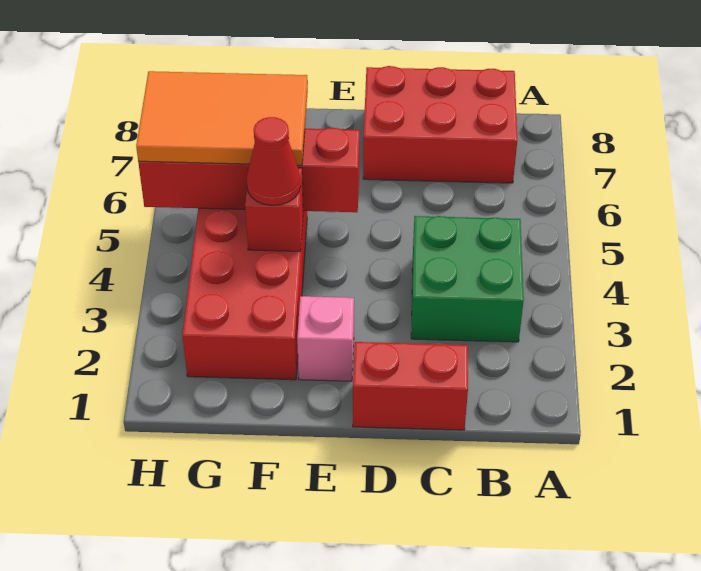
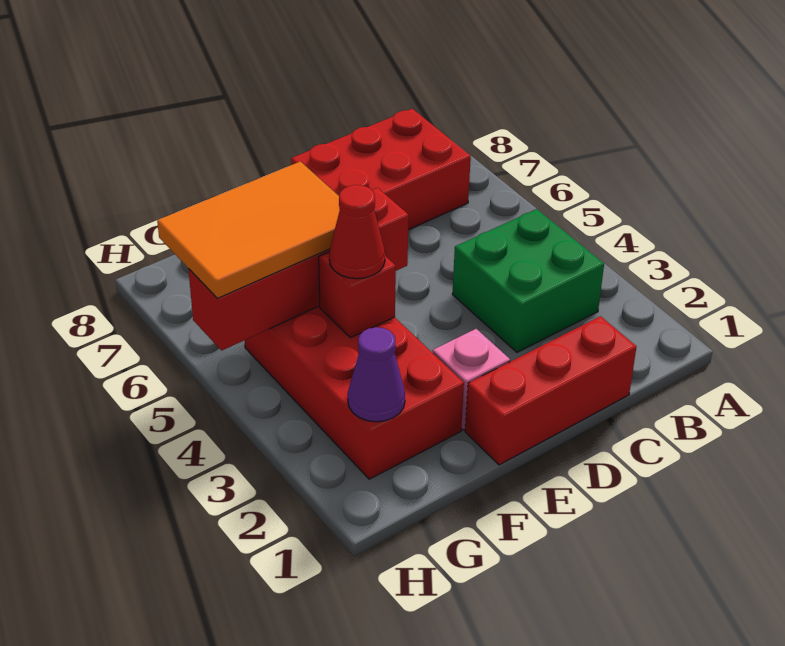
red 1x2 brick [353,342,468,430] -> red 1x3 brick [465,316,636,465]
none -> purple 1x1 cone [348,327,405,422]

